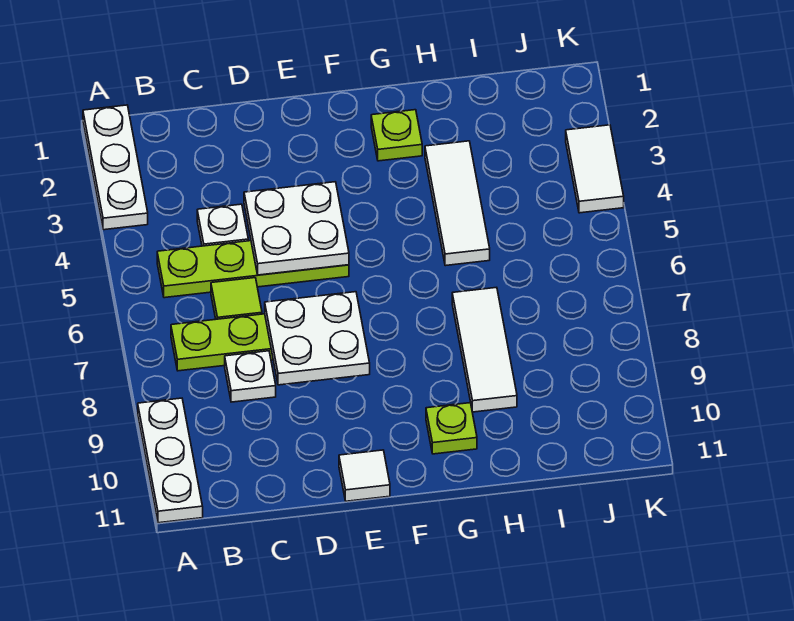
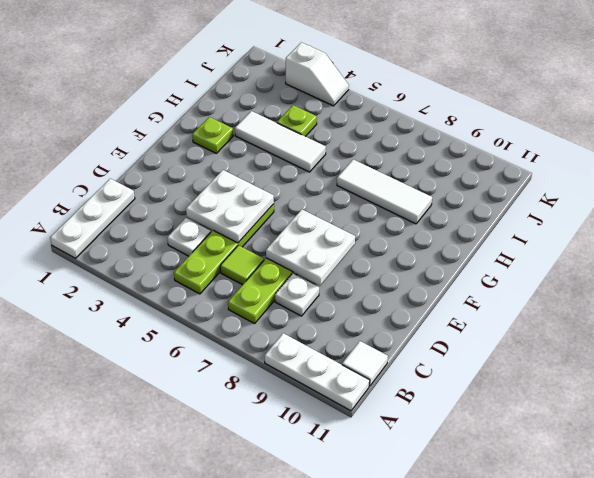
white 1x3 plate [83,105,148,230] -> white 1x3 plate turned to [50,179,135,258]
white 1x1 tile [339,450,390,501] -> white 1x1 tile moved to [342,341,388,386]
lime 1x1 plate [426,403,477,454] -> lime 1x1 plate moved to [277,105,317,137]
white 1x2 tile [566,125,624,213] -> white 1x2 slope [286,42,349,106]

